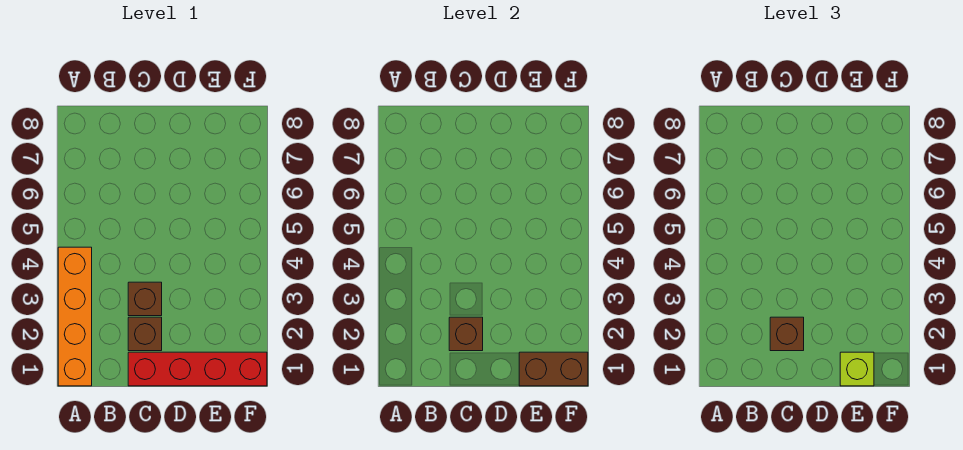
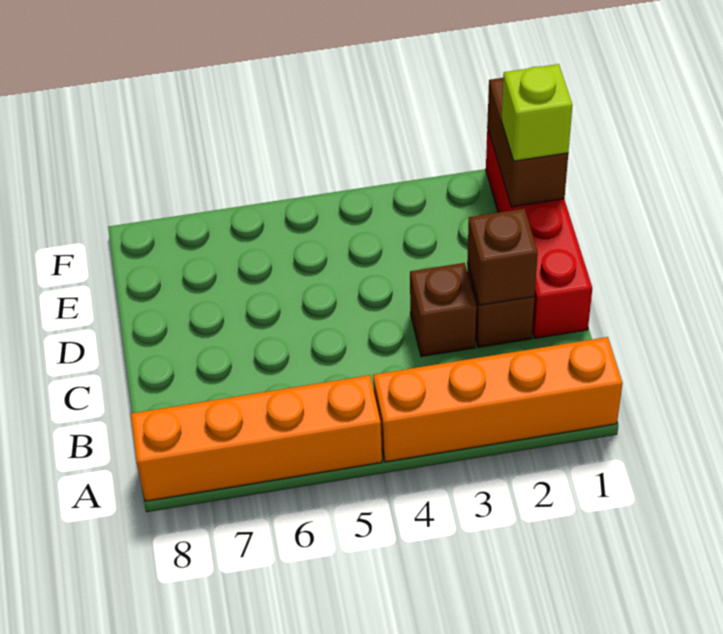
none -> orange 1x4 brick [130,375,382,501]
brown 1x1 brick [770,317,804,351] -> none

